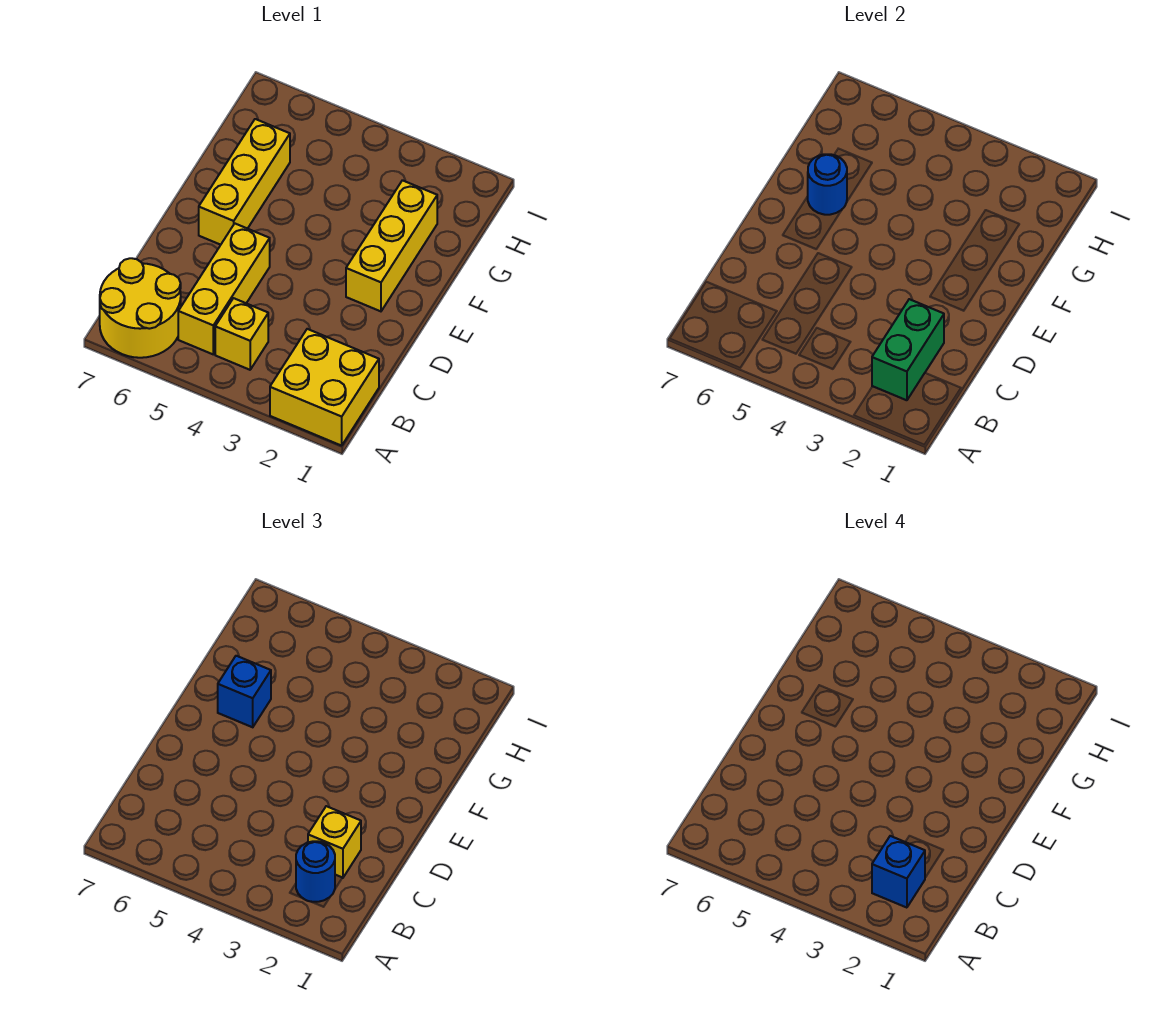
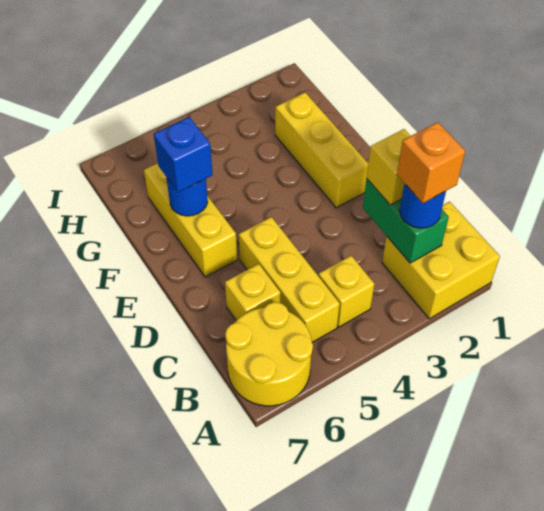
blue 1x1 brick [872,836,925,908] -> orange 1x1 brick [397,122,465,203]
none -> yellow 1x1 brick [225,264,281,320]

